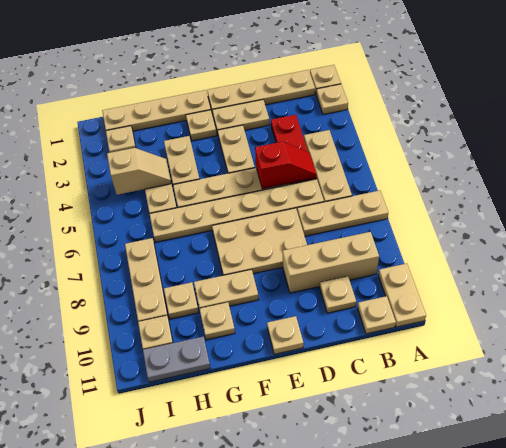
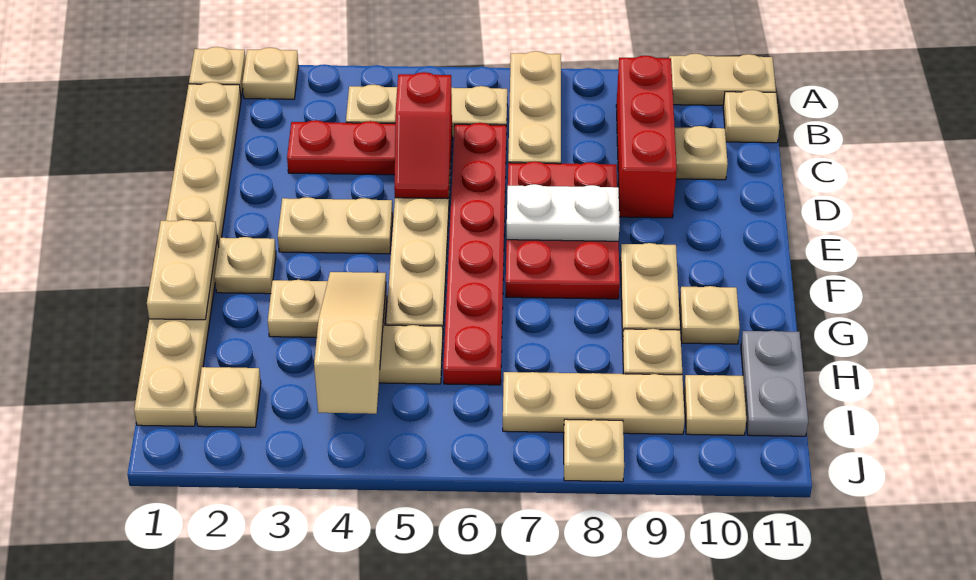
tan 1x3 brick [283,232,379,293] -> red 1x3 brick [616,56,677,218]
red 1x2 slope [255,142,317,189] -> red 1x2 slope turned to [394,72,452,199]
tan 1x6 plate [150,179,324,242] -> red 1x6 plate [443,123,506,385]
tan 1x2 plate [212,100,270,133] -> tan 1x2 plate moved to [147,220,217,320]
tan 2x3 plate [212,208,307,275] -> red 2x3 plate [506,161,620,299]
none -> white 1x2 plate [507,184,620,241]
tan 1x1 plate [267,316,304,354] -> tan 1x1 plate moved to [564,419,624,482]
tan 1x2 slope [107,148,171,195] -> tan 1x3 slope [314,272,386,414]

